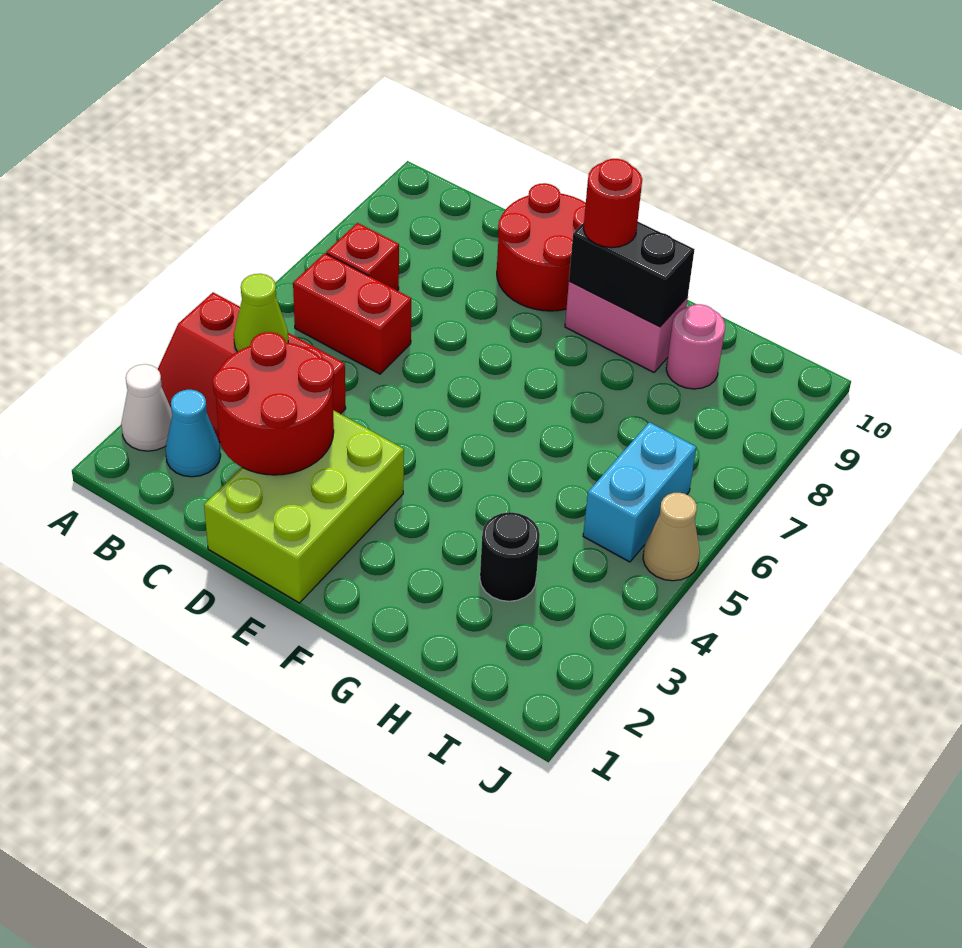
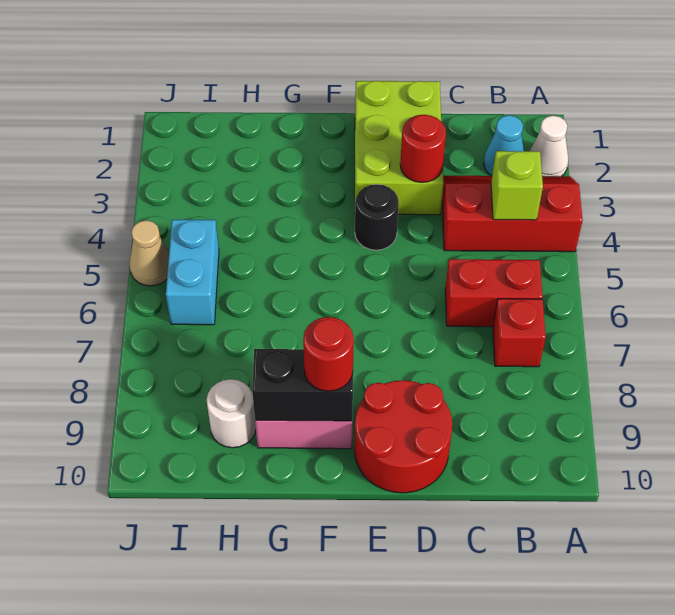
lime 1x1 cone [234,274,288,352] -> lime 1x1 brick [491,151,543,220]
red 2x2 round brick [213,332,334,475] -> red 1x1 round brick [400,115,446,182]
black 1x1 round brick [480,512,540,601] -> black 1x1 round brick moved to [355,184,399,250]
pink 1x1 round brick [666,304,725,389] -> white 1x1 round brick [207,379,256,448]

